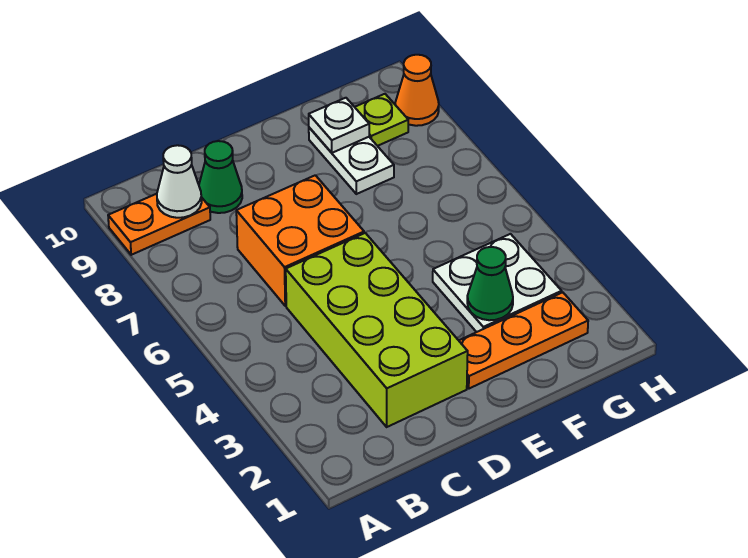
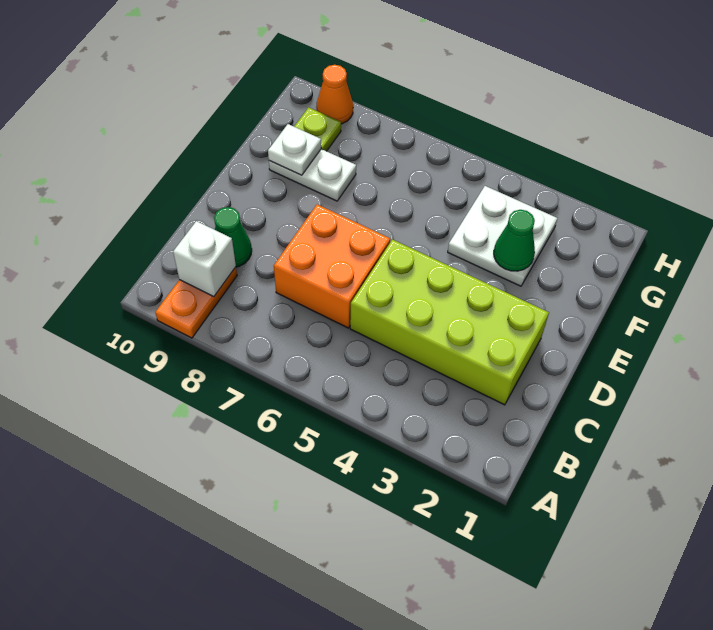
white 1x1 cone [157,145,202,218] -> white 1x1 brick [173,221,236,297]
orange 1x3 plate [459,292,588,389] -> none

